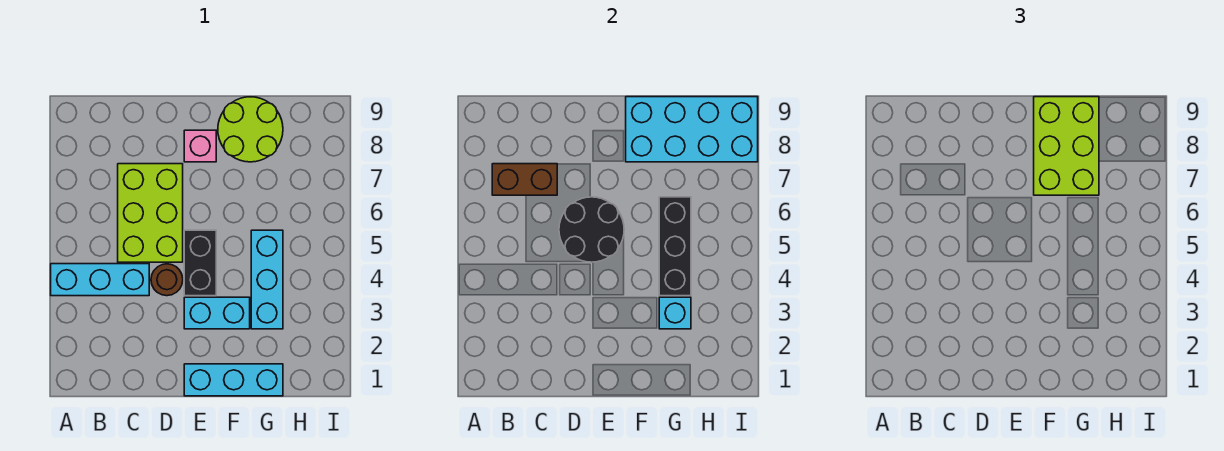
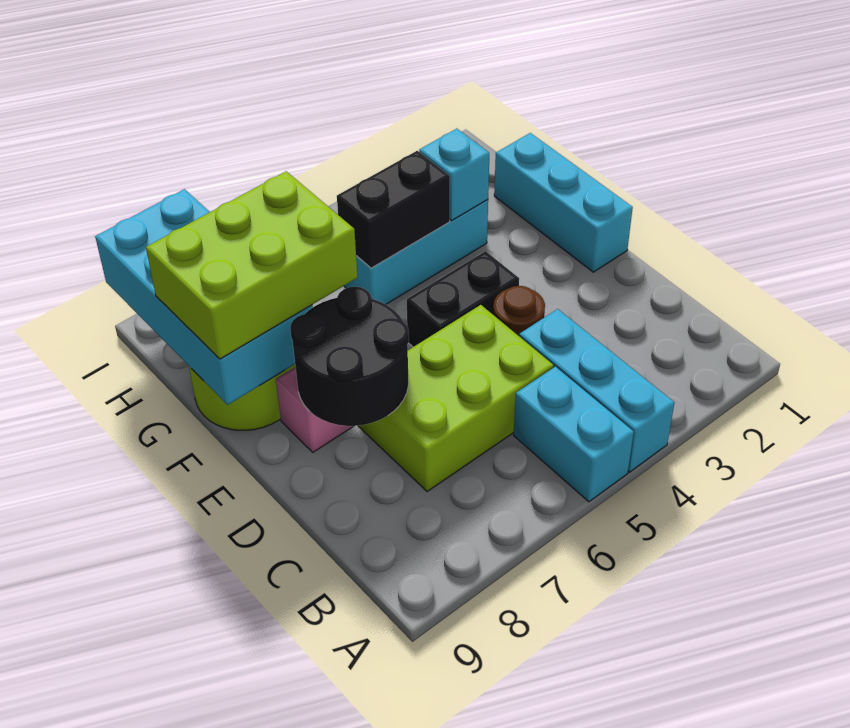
brown 1x2 brick [492,164,557,195] -> none
black 2x2 round brick [559,197,624,262] -> black 2x2 round brick moved to [290,287,409,426]
cyan 1x2 brick [184,297,250,329] -> cyan 1x2 brick moved to [514,367,634,502]
black 1x3 brick [659,197,691,296] -> black 1x2 brick [337,151,450,268]

